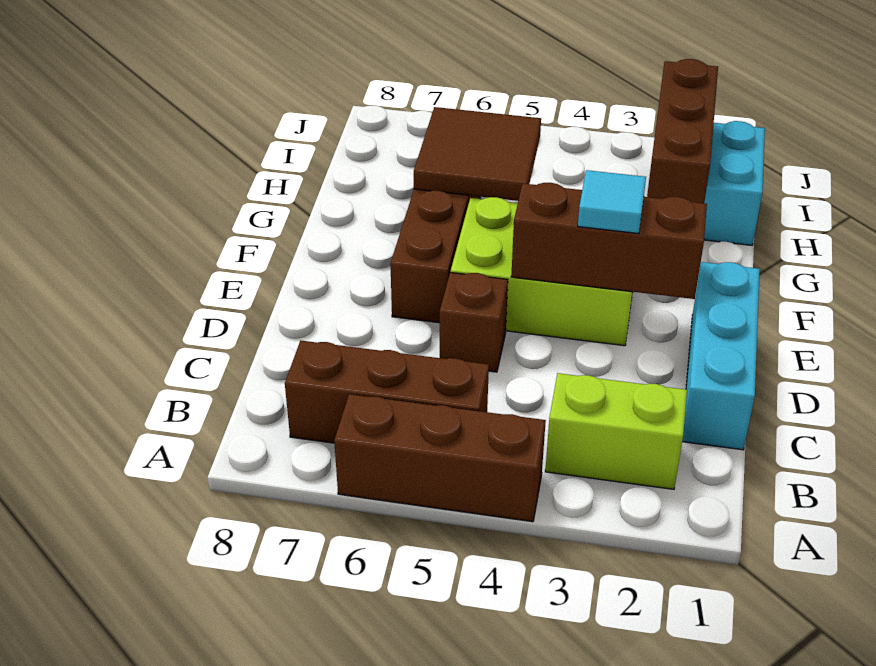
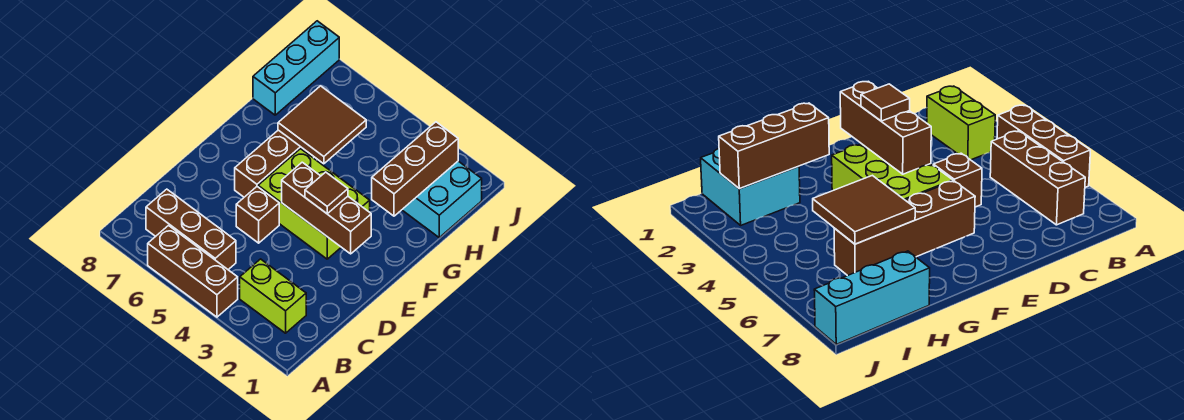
cyan 1x3 brick [682,262,760,450] -> cyan 1x3 brick moved to [253,21,339,115]
cyan 1x1 tile [578,170,646,234] -> brown 1x1 tile [305,172,348,214]

